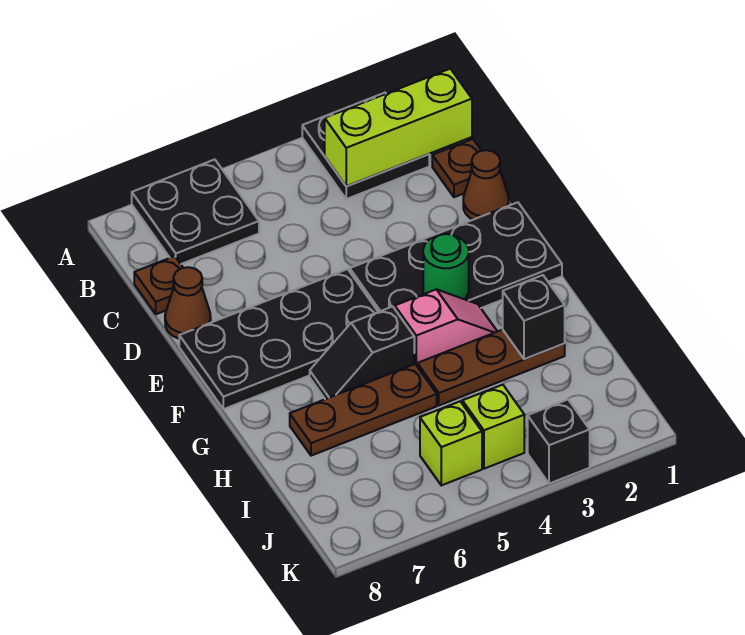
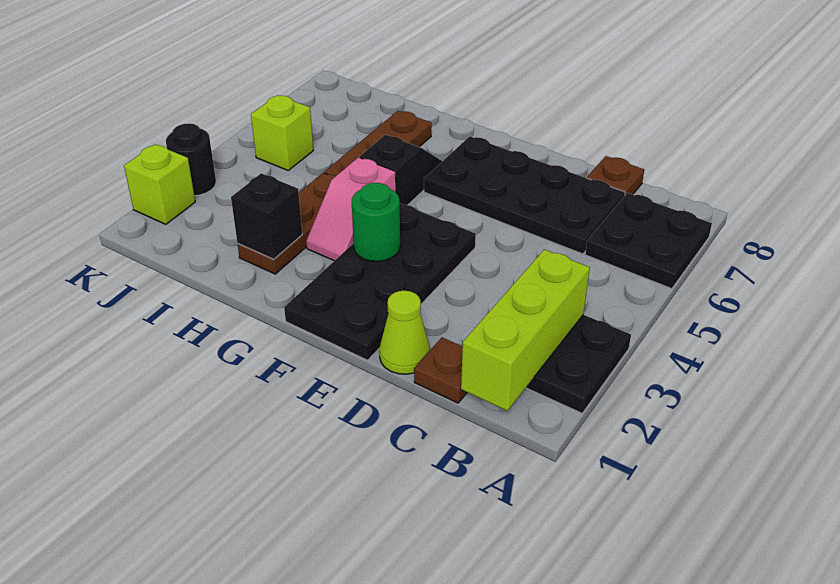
brown 1x1 cone [463,150,509,220] -> lime 1x1 cone [379,291,430,374]
brown 1x1 cone [165,267,211,339] -> none
black 2x4 plate [179,269,378,409] -> black 2x4 plate turned to [424,136,625,254]
lime 1x1 brick [462,385,524,469] -> lime 1x1 brick moved to [124,144,195,224]
black 1x1 brick [528,399,590,484] -> black 1x1 round brick [166,123,216,196]

